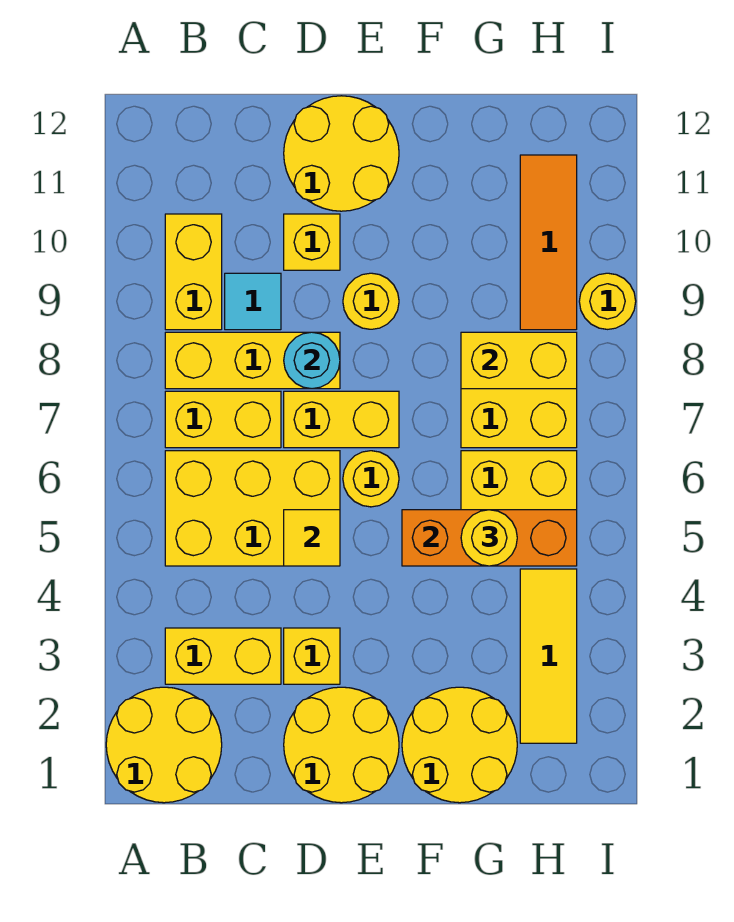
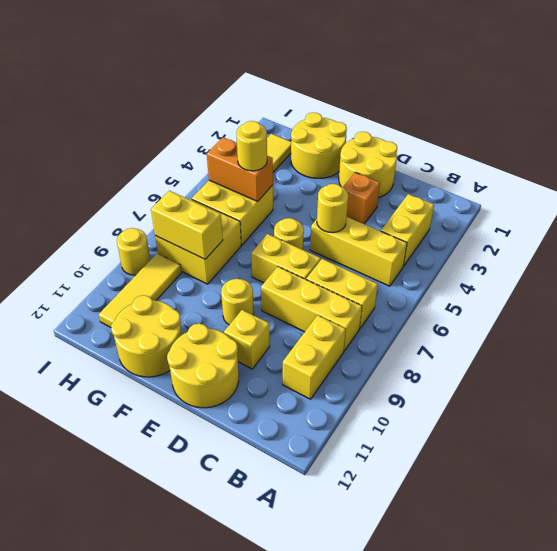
yellow 2x2 round brick [106,687,222,803] -> yellow 2x2 round brick moved to [111,295,182,377]
yellow 1x2 brick [165,628,281,684] -> yellow 1x2 brick turned to [381,194,434,266]
yellow 2x3 brick [165,451,340,566] -> yellow 1x3 brick [310,217,407,286]
cyan 1x1 tile [225,273,281,330] -> none
yellow 1x1 brick [284,628,340,684] -> orange 1x1 brick [343,172,380,224]
yellow 1x1 tile [284,510,340,566] -> yellow 1x1 round brick [317,184,348,233]
cyan 1x1 round brick [284,332,340,389] -> none
orange 1x3 brick [402,510,577,566] -> orange 1x2 brick [207,137,273,201]
orange 1x3 tile [520,155,577,330] -> yellow 1x3 tile [99,254,182,327]

